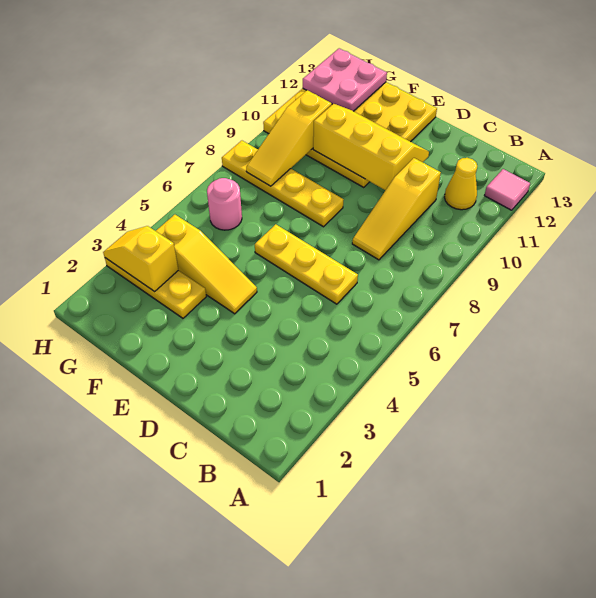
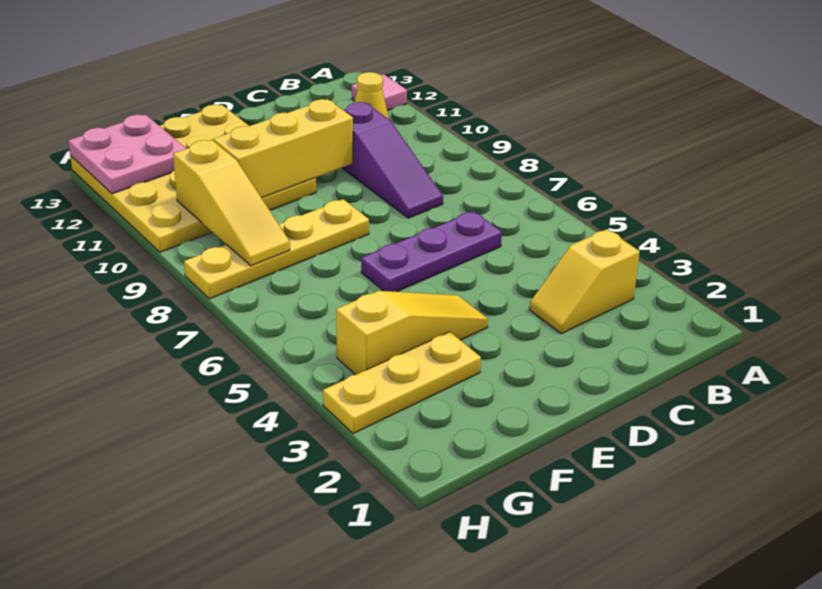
yellow 1x3 plate [255,224,358,304] -> purple 1x3 plate [361,211,502,292]
yellow 1x3 slope [352,158,441,260] -> purple 1x3 slope [342,102,443,218]
yellow 1x2 slope [103,226,178,292] -> yellow 1x2 slope moved to [530,229,640,334]
pink 1x1 round brick [207,178,242,230] -> none

